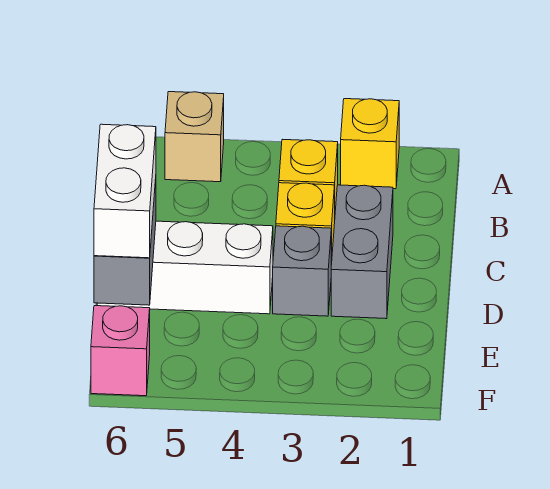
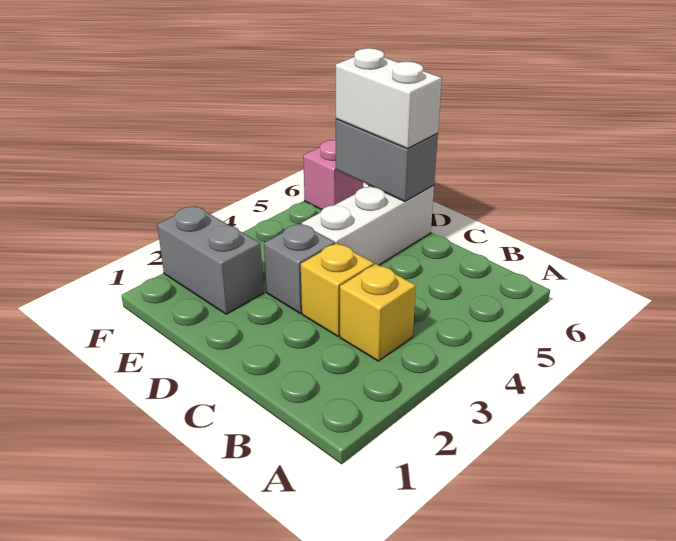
yellow 1x1 brick [341,99,399,189] -> none
tan 1x1 brick [165,92,224,182] -> none
grey 1x2 brick [331,185,393,319] -> grey 1x2 brick moved to [157,206,263,314]

